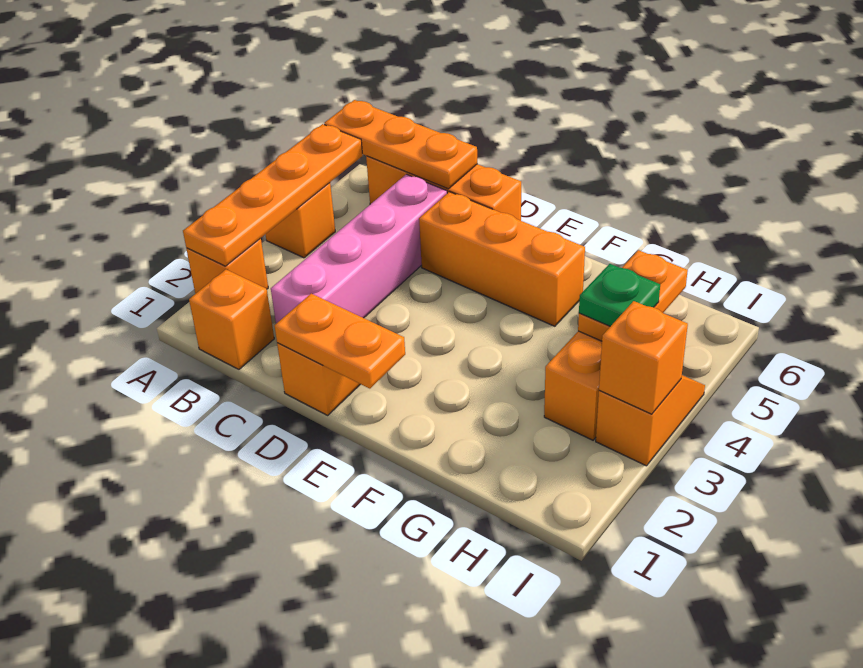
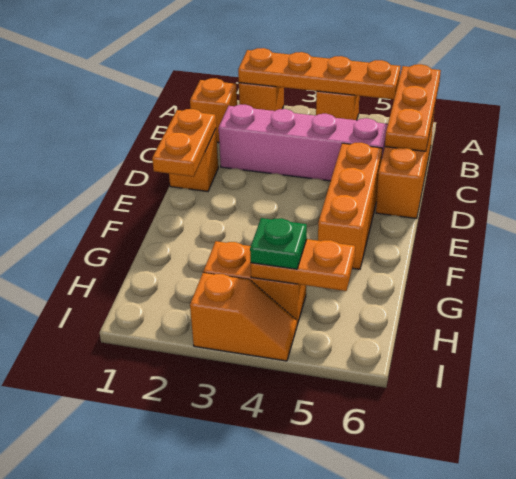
orange 1x1 brick [599,301,688,414] -> none

